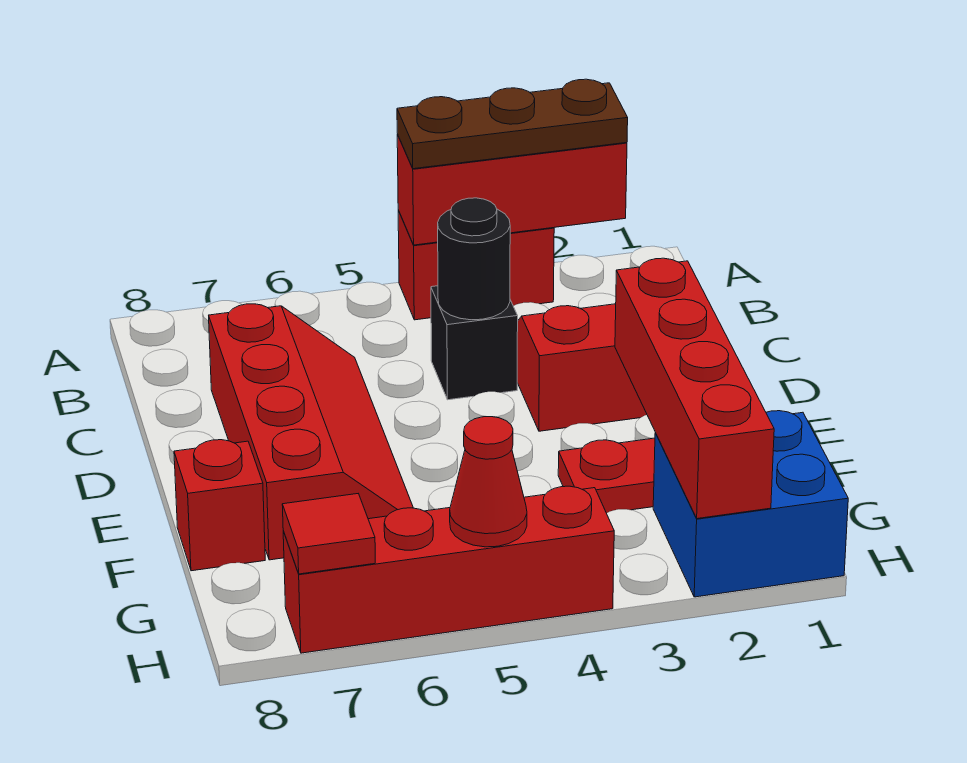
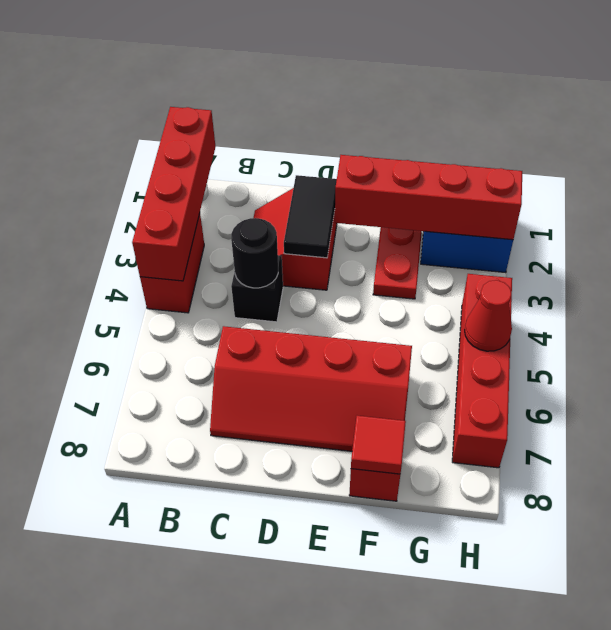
red 1x3 brick [397,134,627,245] -> red 1x4 brick [132,107,216,281]
brown 1x3 plate [397,79,628,169] -> none
red 2x4 slope [209,304,413,560] -> red 2x4 slope turned to [210,326,412,451]
none -> black 1x2 tile [284,175,337,258]
red 1x1 tile [282,494,375,574] -> red 1x1 tile moved to [351,416,406,474]

